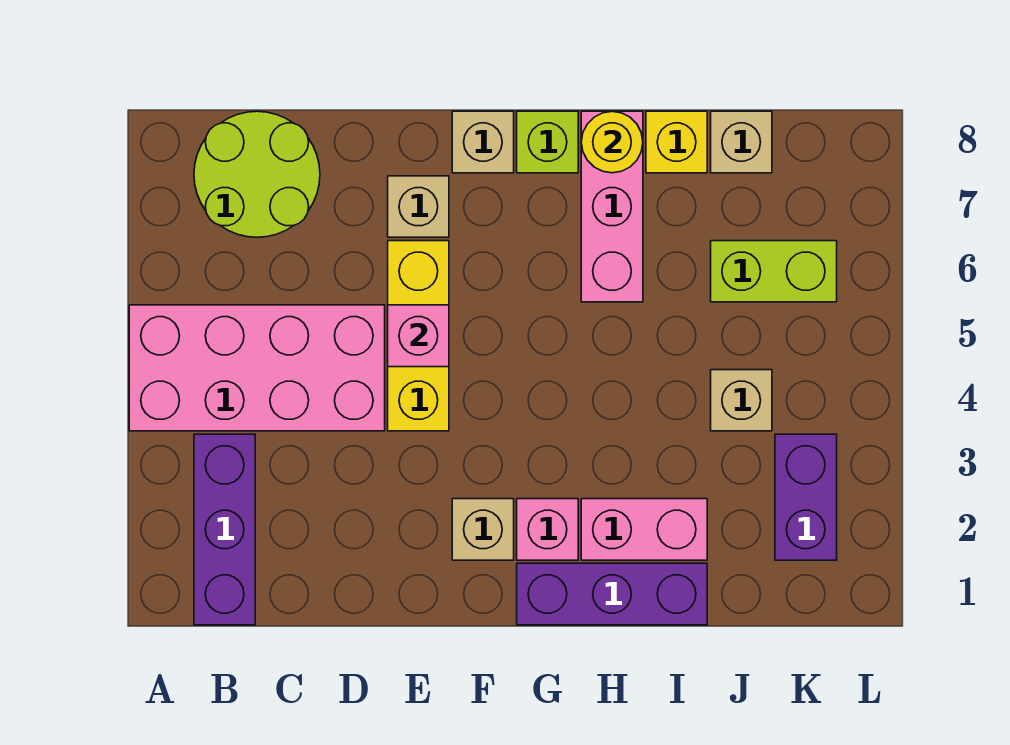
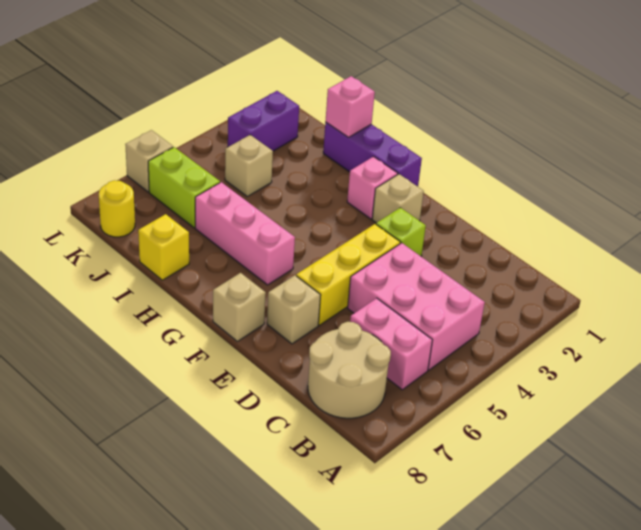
pink 2x4 brick [129,305,385,431] -> pink 2x3 brick [348,243,485,370]
purple 1x3 brick [194,434,255,625] -> none
lime 2x2 round brick [194,111,320,237] -> tan 2x2 round brick [308,322,391,418]
pink 1x1 brick [388,305,449,367] -> pink 1x1 brick moved to [325,76,375,137]
lime 1x1 brick [517,111,578,173] -> lime 1x1 brick moved to [376,208,426,256]
pink 1x2 brick [581,499,707,560] -> pink 1x2 brick moved to [350,298,432,390]
pink 1x3 brick [581,111,643,302] -> pink 1x3 brick turned to [195,182,295,285]
yellow 1x1 round brick [581,111,643,173] -> yellow 1x1 round brick moved to [99,180,135,237]
tan 1x1 brick [711,111,772,173] -> tan 1x1 brick moved to [125,130,173,192]

